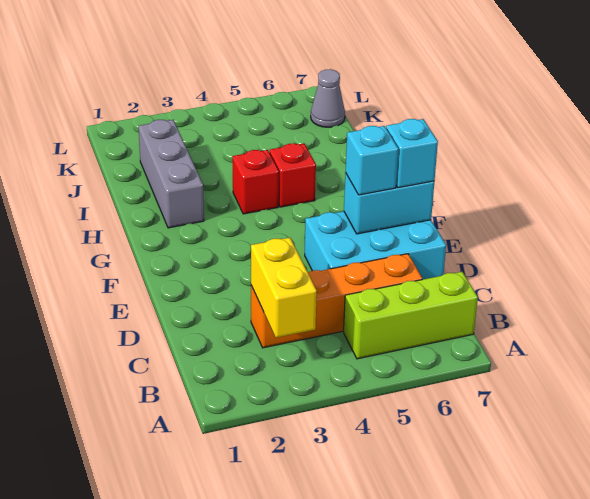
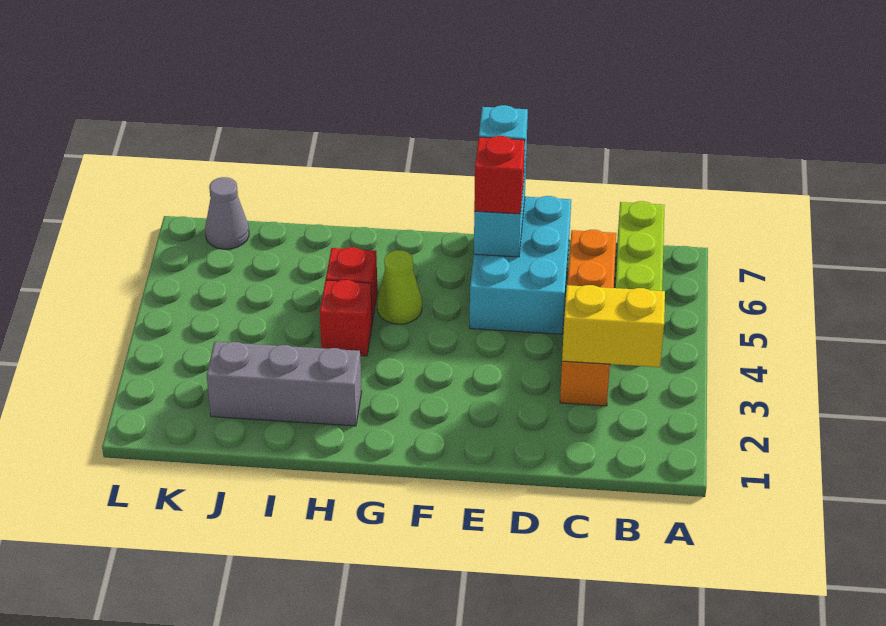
cyan 1x1 brick [346,126,398,195] -> red 1x1 brick [474,136,525,214]
none -> lime 1x1 cone [377,250,422,324]

